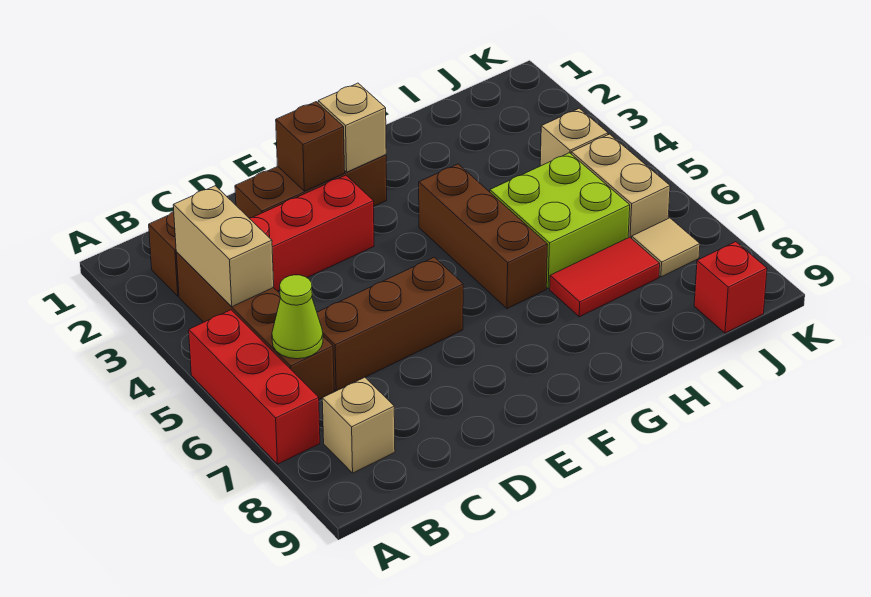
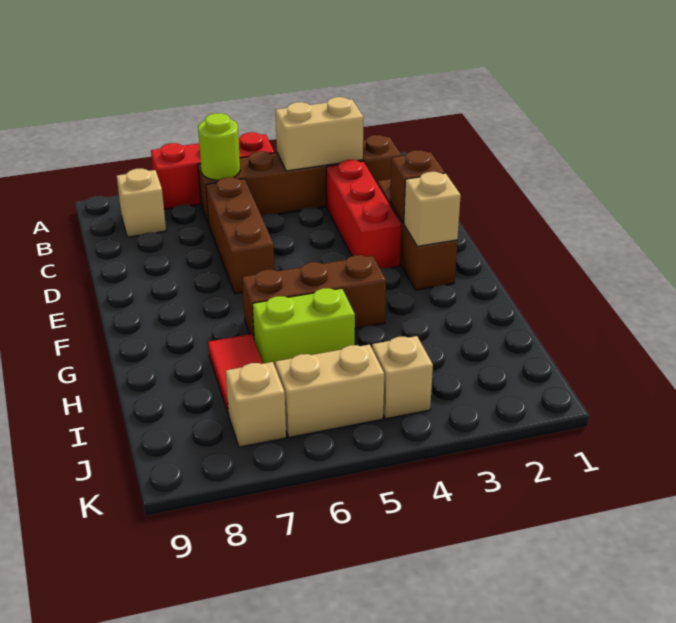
lime 1x1 cone [272,275,323,359] -> lime 1x1 round brick [198,113,240,180]
lime 2x2 brick [490,153,630,289] -> lime 1x2 brick [253,288,355,368]
tan 1x1 tile [632,218,700,277] -> tan 1x1 brick [226,362,286,447]
red 1x1 brick [694,242,767,333] -> none

